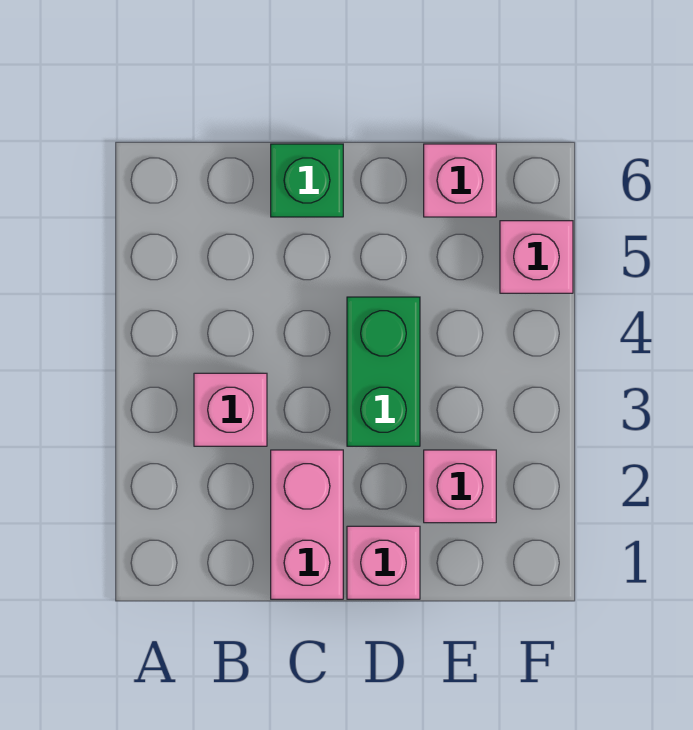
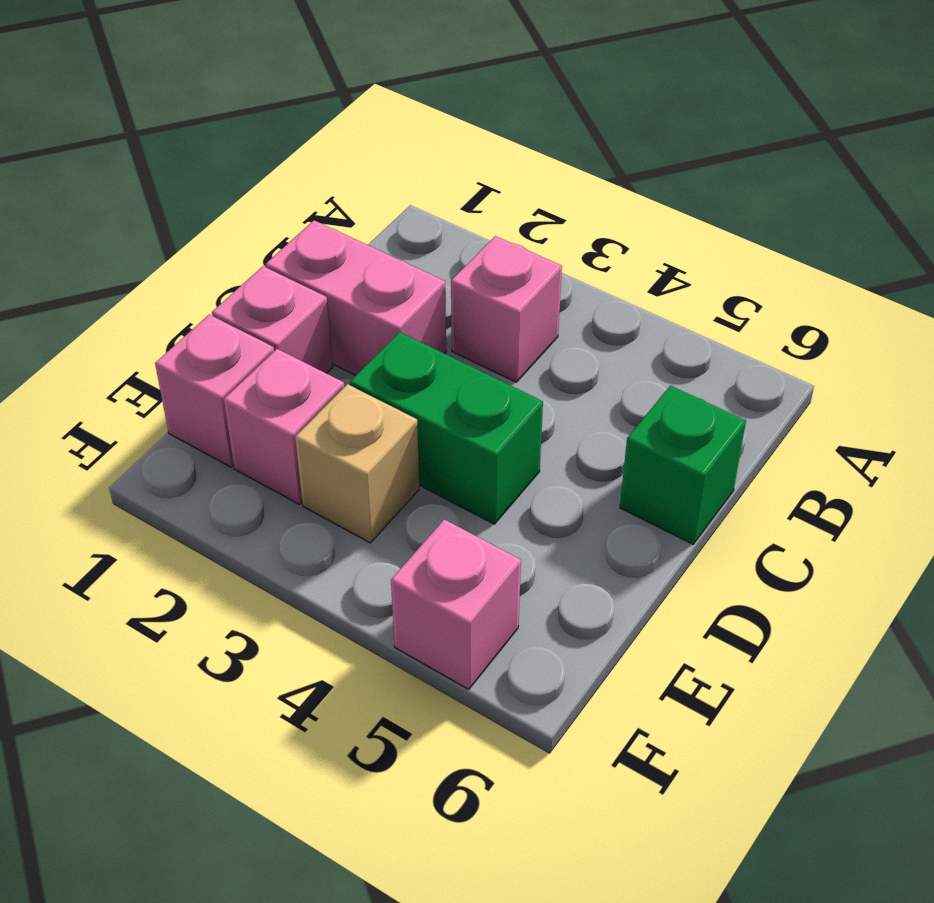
none -> tan 1x1 brick [295,384,419,543]
pink 1x1 brick [424,144,496,217] -> pink 1x1 brick moved to [155,315,274,467]

